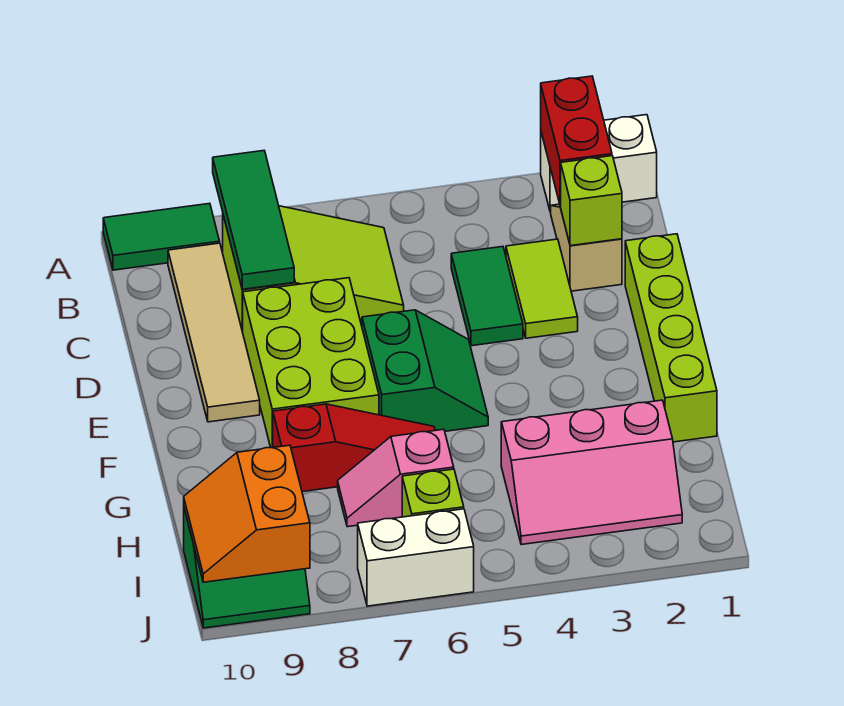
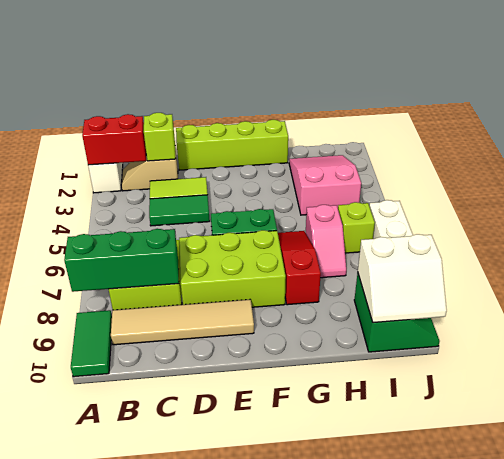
green 1x3 tile [213,151,294,289] -> green 1x3 brick [64,229,179,292]
pink 2x3 slope [501,400,682,545] -> pink 2x3 slope turned to [289,155,361,215]
orange 2x2 slope [184,445,310,582] -> white 2x2 slope [358,234,447,323]

